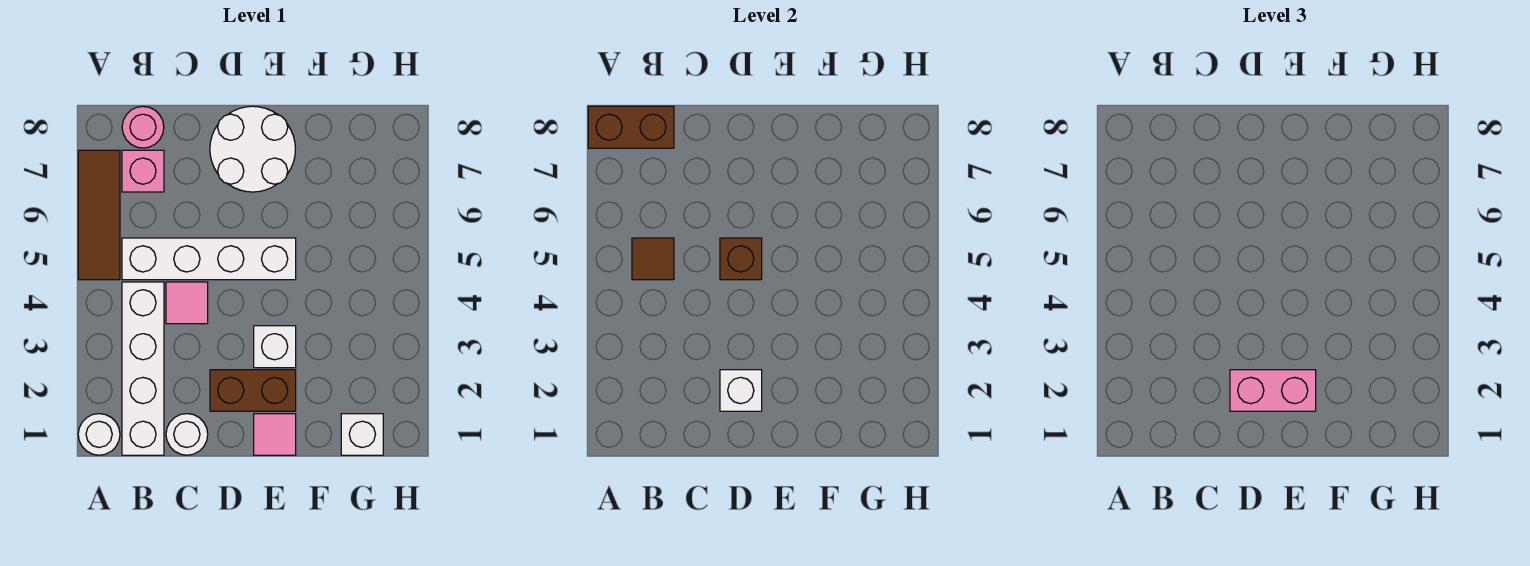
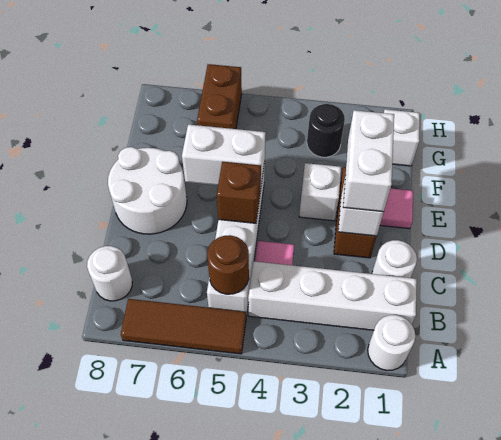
brown 1x2 brick [588,106,674,148] -> brown 1x2 brick moved to [197,64,242,129]
brown 1x1 tile [632,238,674,280] -> brown 1x1 round brick [207,235,249,294]
pink 1x1 brick [122,150,164,192] -> none
pink 1x1 round brick [122,106,164,148] -> white 1x1 round brick [87,246,132,301]
pink 1x2 brick [1230,370,1316,411] -> white 1x2 brick [343,110,394,212]
none -> white 1x2 brick [182,125,266,185]
none -> black 1x1 round brick [307,104,345,157]

